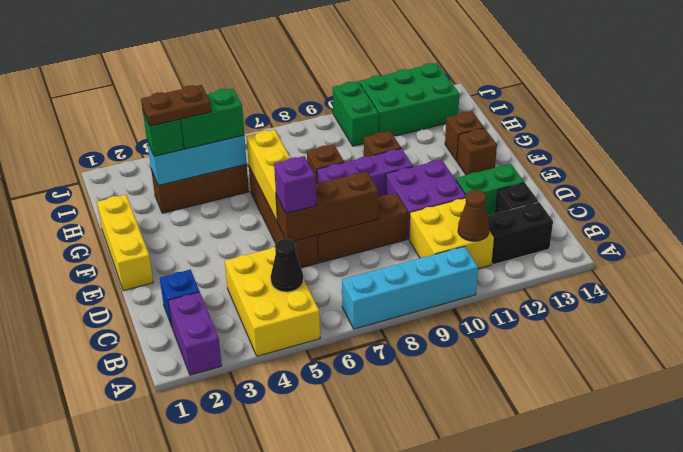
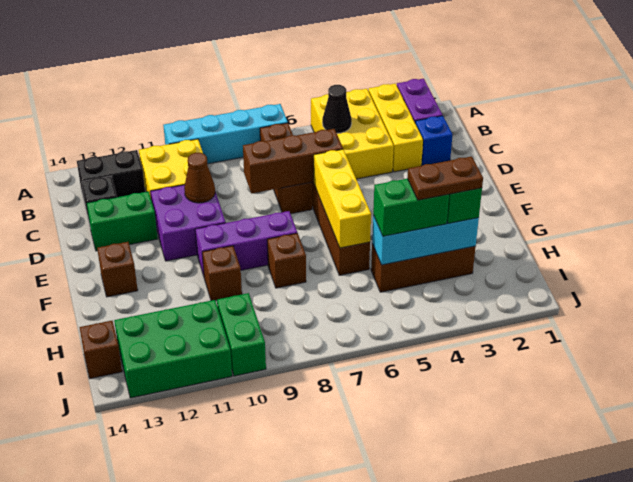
brown 1x1 cone [458,190,489,241] -> brown 1x1 cone moved to [184,153,215,203]
purple 1x1 brick [274,156,316,213] -> none
brown 1x3 brick [317,193,408,263] -> brown 1x3 brick turned to [260,123,312,214]
yellow 1x3 brick [97,195,153,291] -> yellow 1x3 brick moved to [369,84,423,172]
brown 1x1 brick [445,111,484,161] -> brown 1x1 brick moved to [79,321,122,378]

